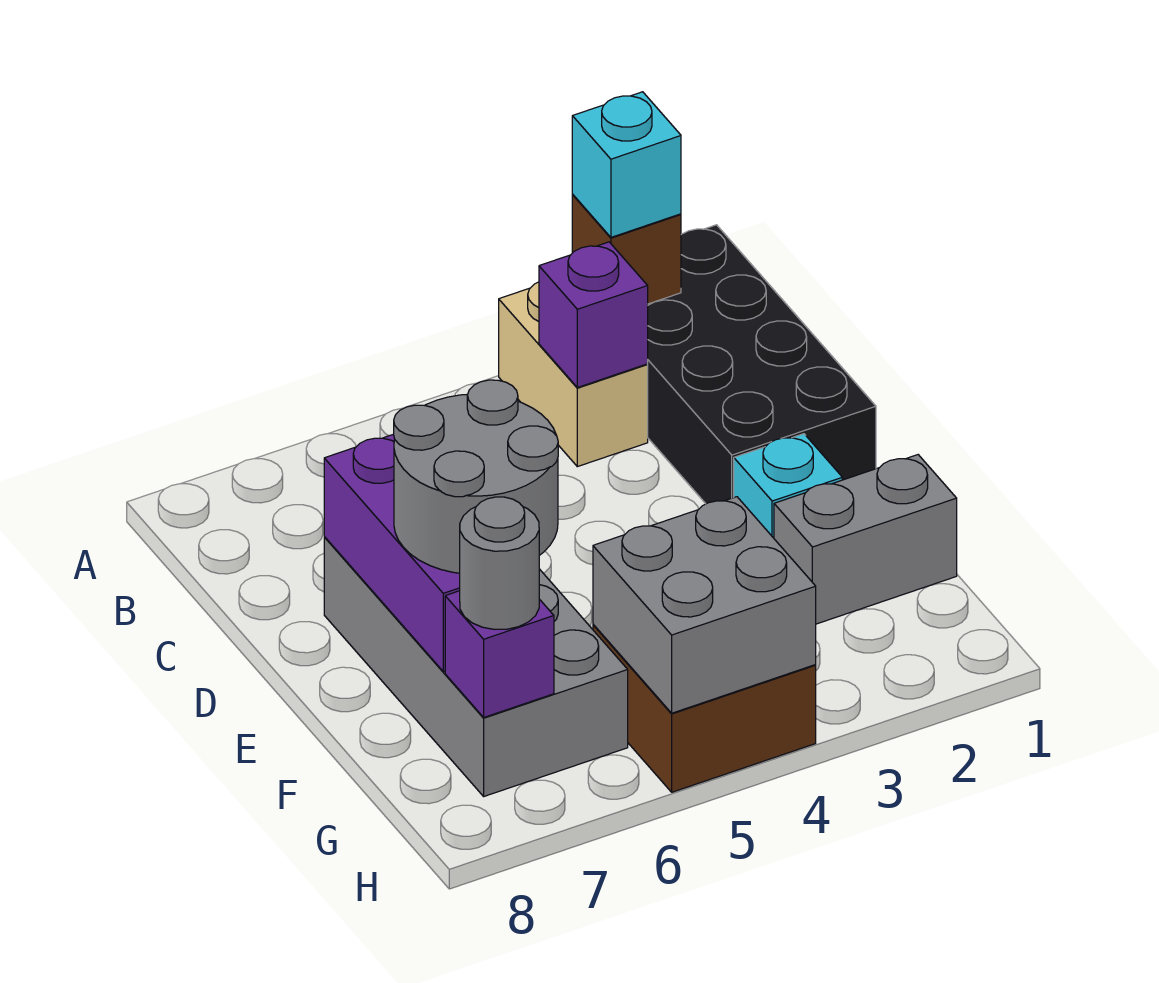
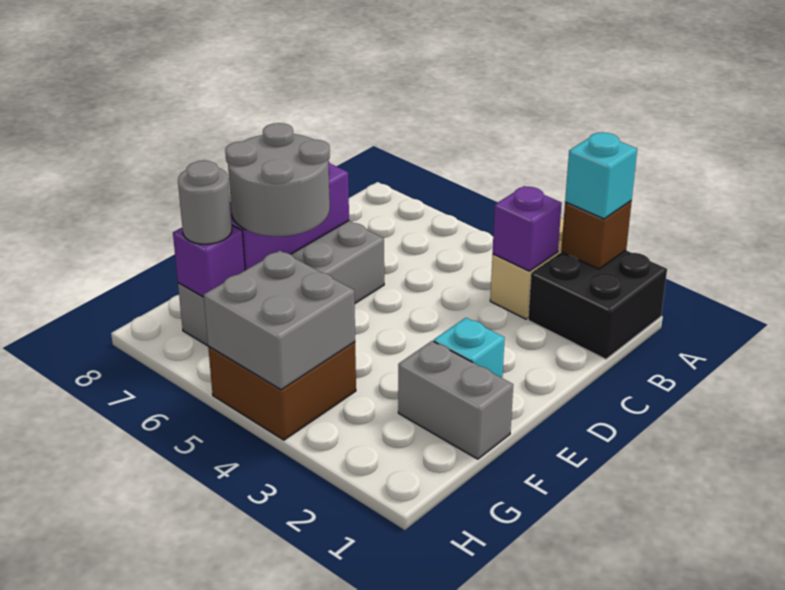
black 2x4 brick [647,225,876,504] -> black 2x2 brick [528,251,667,359]

